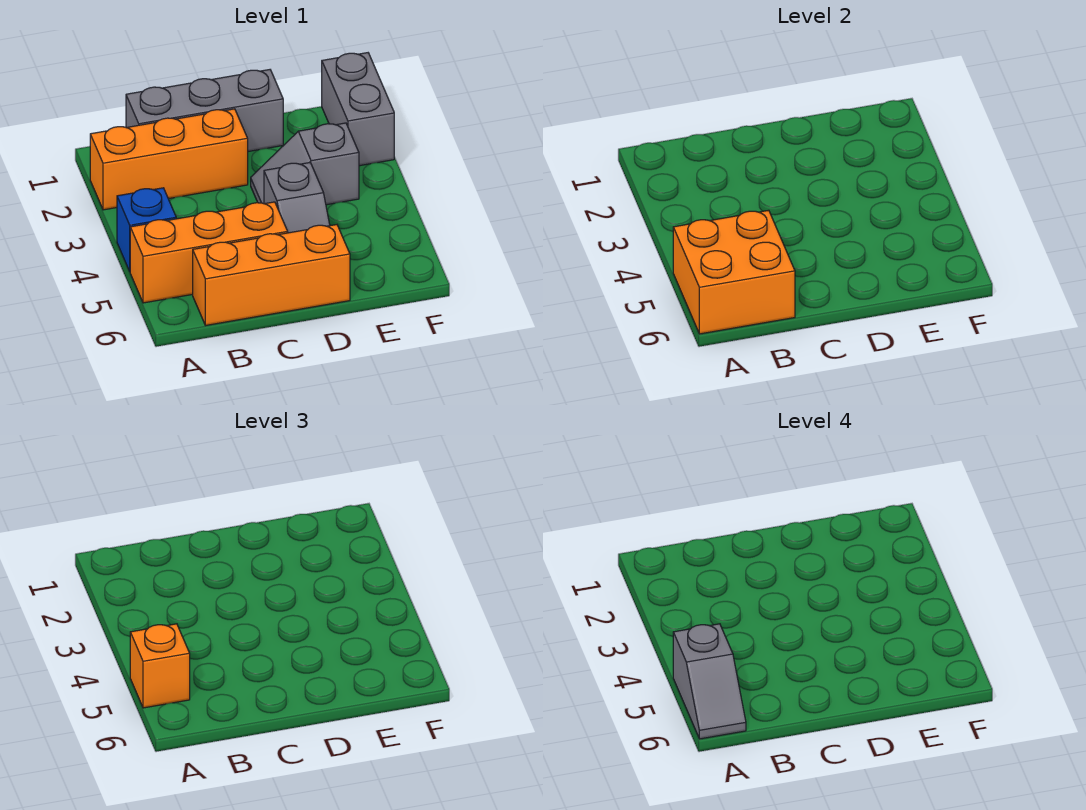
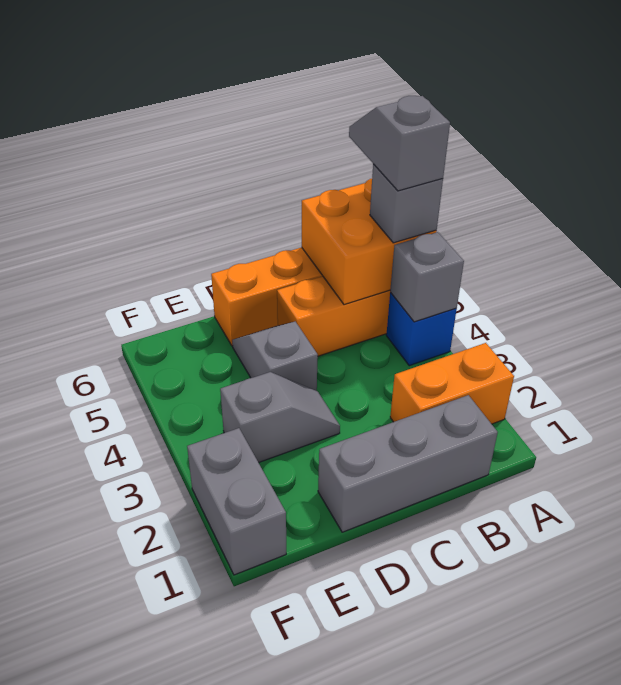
orange 1x3 brick [90,109,248,210] -> orange 1x2 brick [390,343,514,424]
none -> grey 1x1 brick [390,232,464,322]
orange 1x1 brick [130,624,190,708] -> grey 1x1 brick [370,164,443,243]

